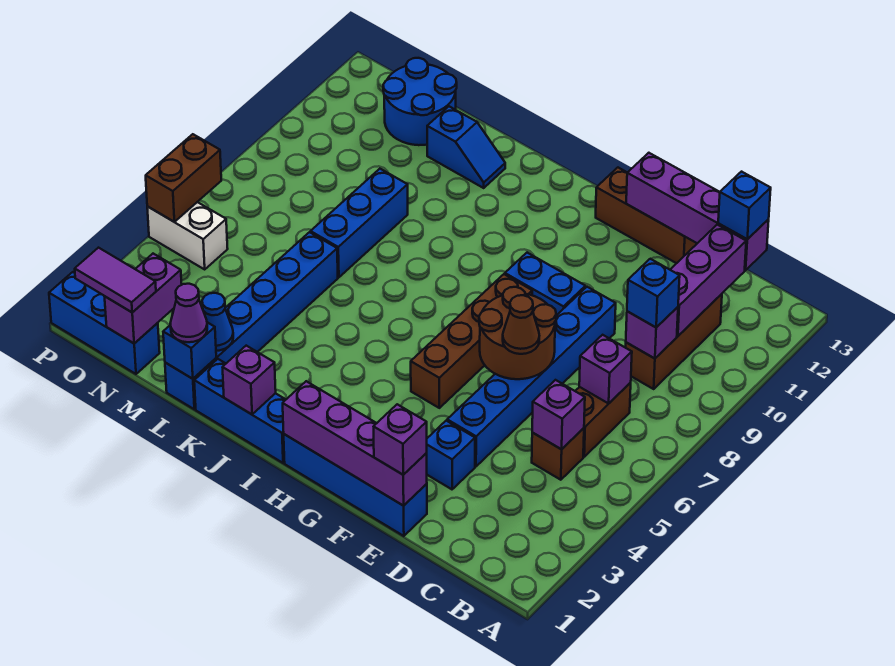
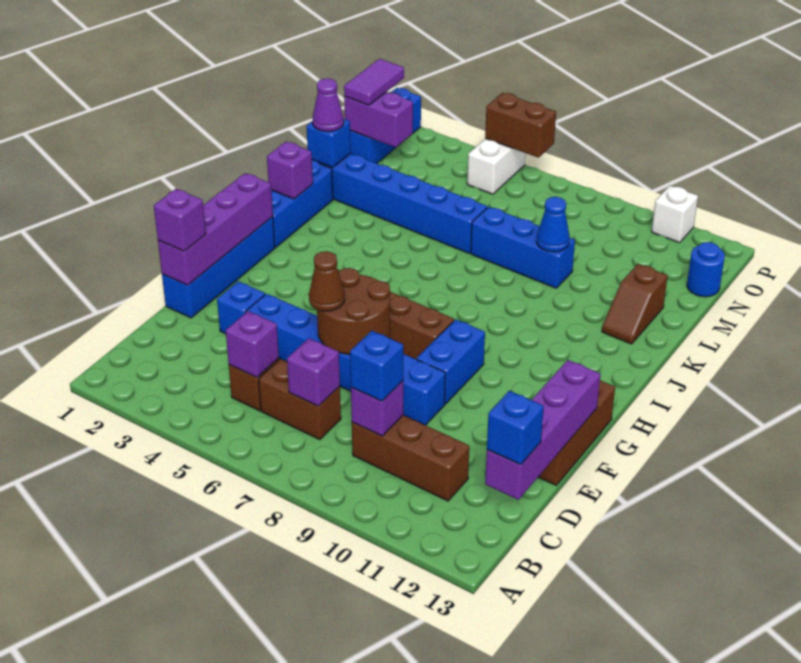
purple 1x3 brick [670,225,746,336] -> none
blue 1x2 slope [427,106,505,188] -> brown 1x2 slope [602,264,668,344]
blue 1x1 cone [202,293,233,351] -> blue 1x1 cone moved to [537,197,570,252]
blue 2x2 round brick [383,58,457,145] -> blue 1x1 round brick [687,242,725,297]
none -> white 1x1 brick [652,186,698,243]

